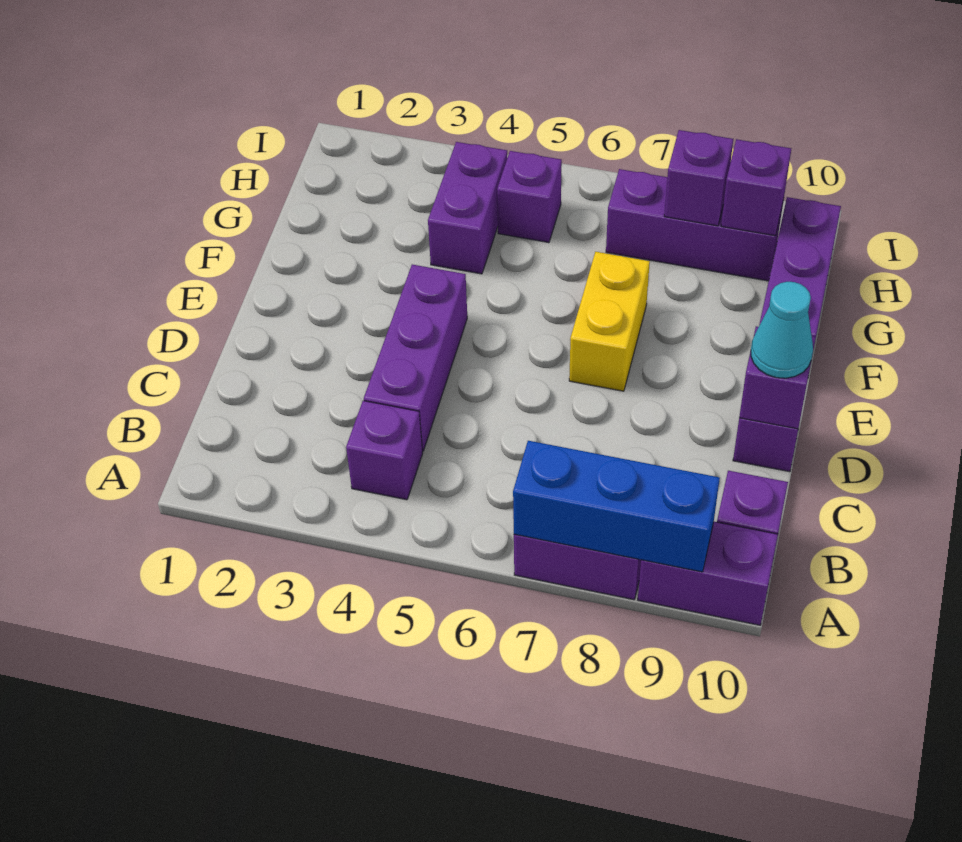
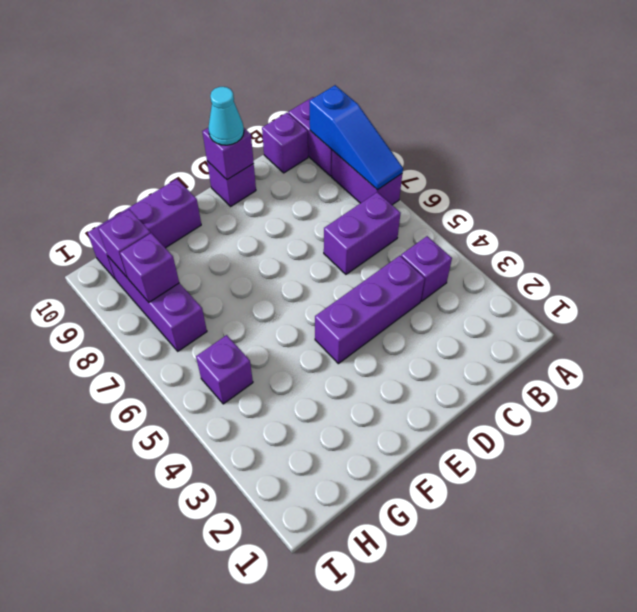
blue 1x3 brick [513,441,720,572] -> blue 1x3 slope [310,85,403,190]
yellow 1x2 brick [569,252,650,391] -> none
purple 1x2 brick [428,142,507,274] -> purple 1x2 brick moved to [324,192,401,274]

